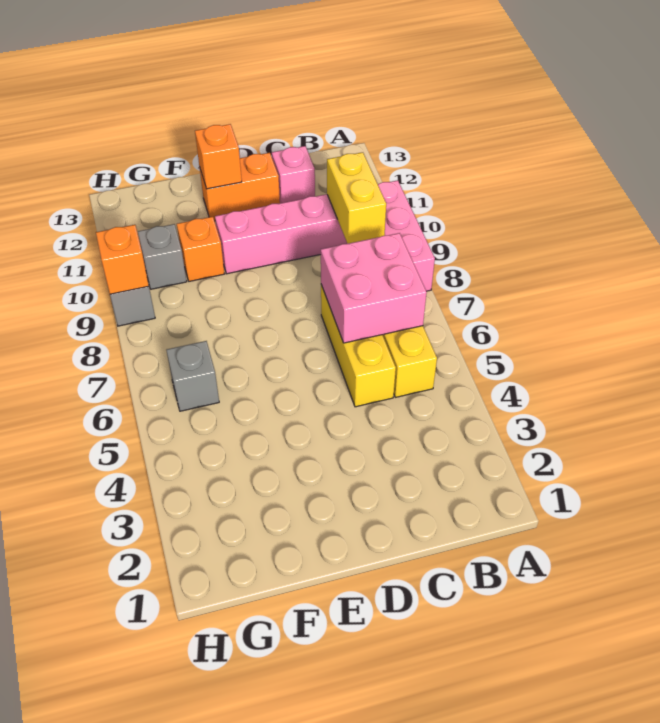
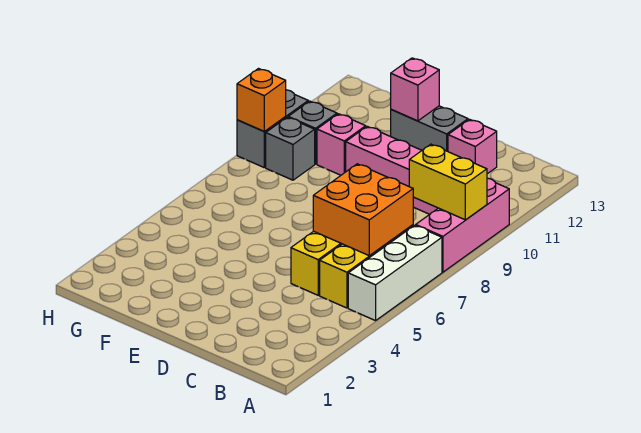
none -> white 1x3 brick [348,225,442,321]
pink 2x2 brick [321,233,427,343] -> orange 2x2 brick [313,164,413,255]
yellow 1x2 brick [327,152,386,244] -> yellow 1x2 brick turned to [409,144,487,220]
orange 1x2 brick [200,153,280,221] -> grey 1x2 brick [391,106,468,151]
orange 1x1 brick [195,124,242,189] -> pink 1x1 brick [391,58,439,121]
orange 1x1 brick [177,217,224,281] -> pink 1x1 brick [317,114,366,175]
grey 1x1 brick [166,341,219,411] -> grey 1x1 brick moved to [266,117,315,180]

